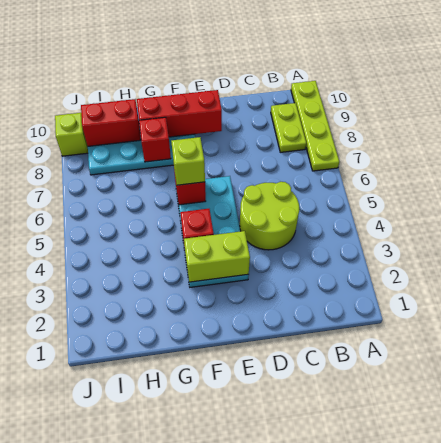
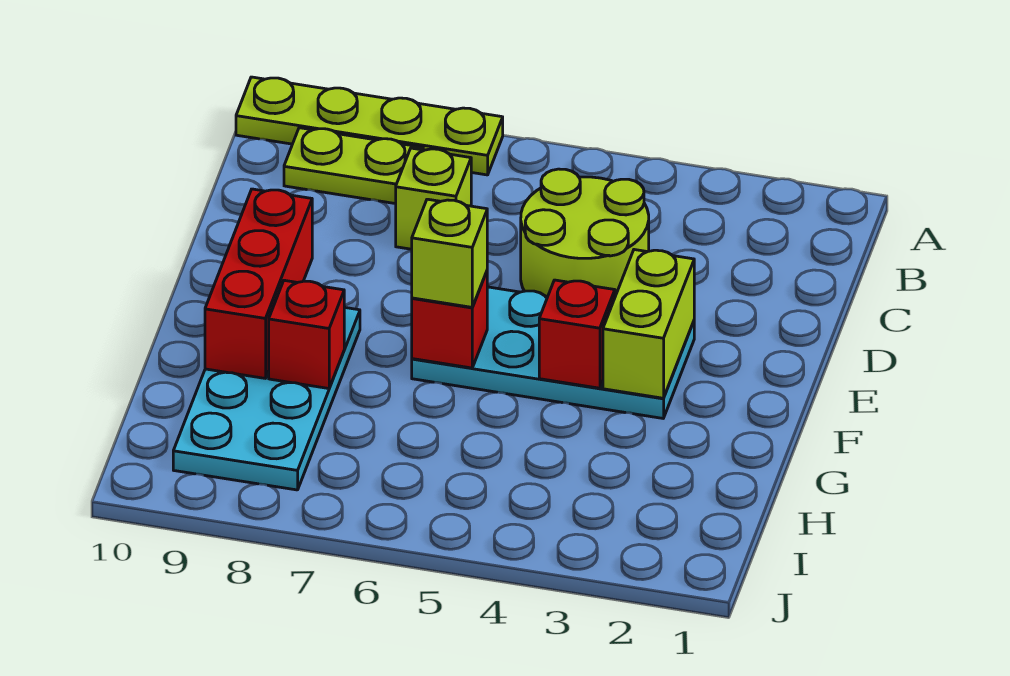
red 1x2 brick [81,99,141,146] -> none
lime 1x1 brick [55,113,88,156] -> lime 1x1 brick moved to [396,148,471,249]

